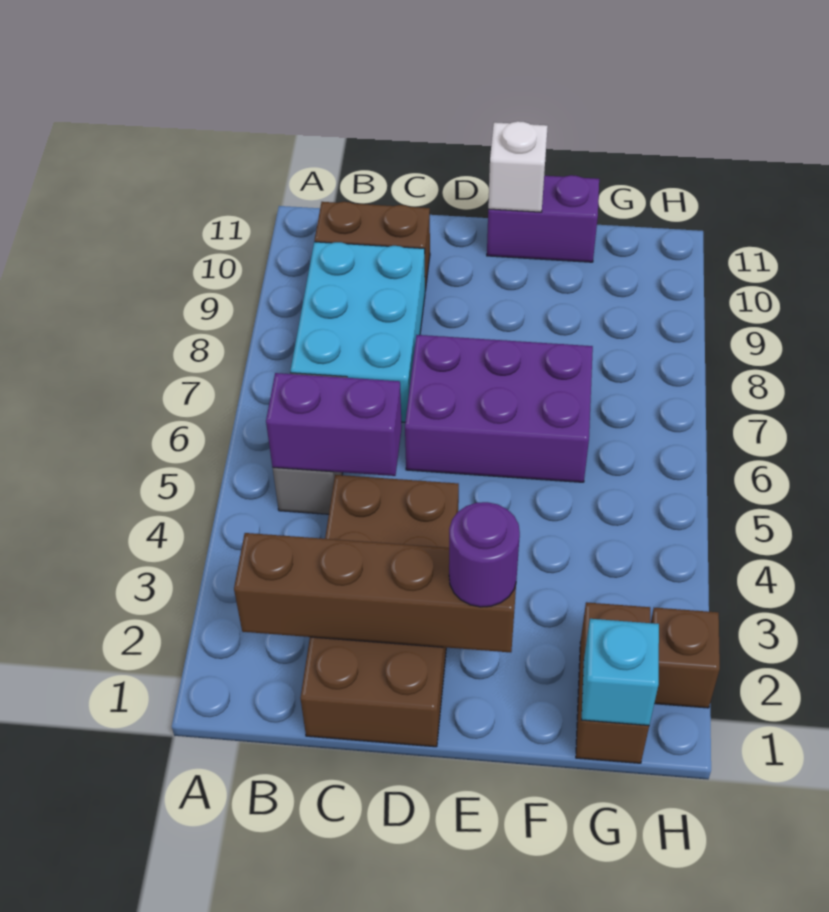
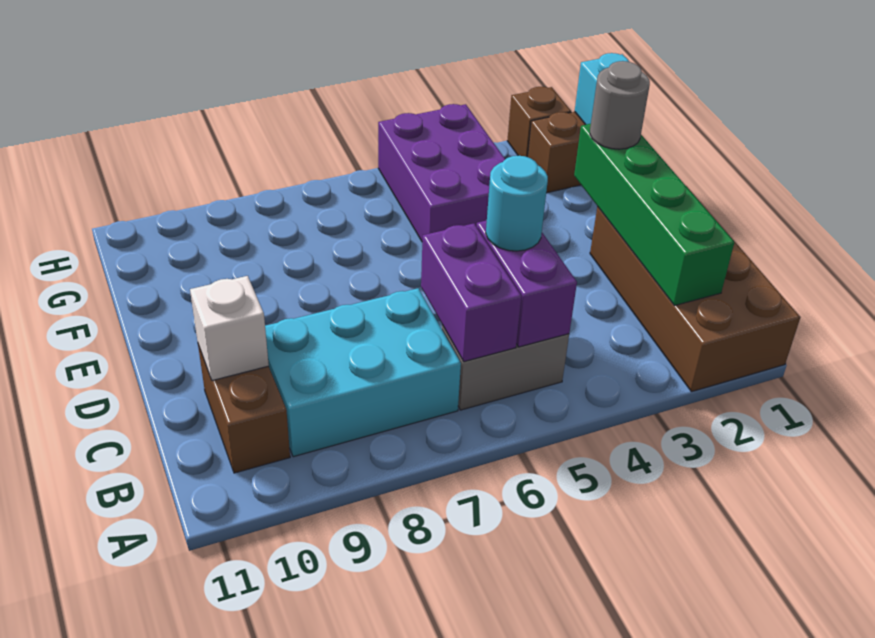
brown 1x4 brick [234,533,516,652] -> green 1x4 brick [574,124,734,306]
brown 2x4 brick [300,475,459,747] -> brown 2x4 brick turned to [590,186,800,392]
none -> cyan 1x1 round brick [486,156,548,251]
purple 2x3 brick [405,335,593,482] -> purple 2x3 brick moved to [378,104,505,241]
purple 1x1 round brick [449,502,520,607] -> grey 1x1 round brick [590,61,650,149]
purple 1x2 brick [487,175,599,262] -> purple 1x2 brick moved to [421,223,521,362]
white 1x1 brick [488,121,548,212] -> white 1x1 brick moved to [190,276,269,381]

